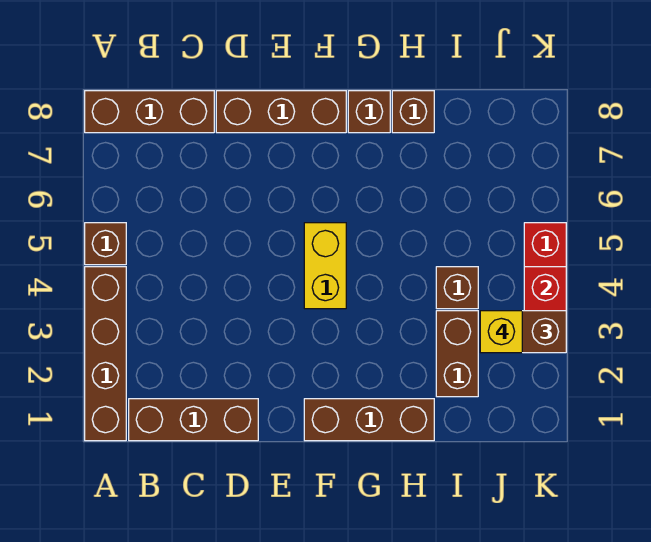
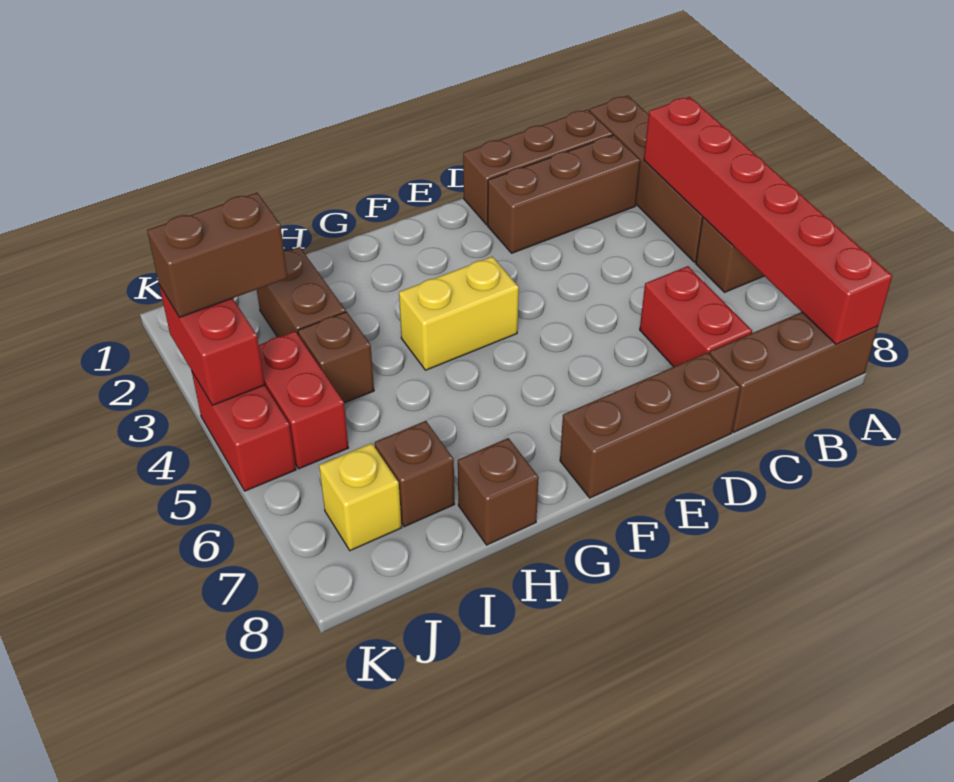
none -> red 1x6 brick [644,97,892,344]
none -> red 1x2 brick [640,266,752,367]
brown 1x3 brick [304,399,434,441] -> brown 1x3 brick moved to [488,135,640,253]
yellow 1x2 brick [304,223,346,309] -> yellow 1x2 brick turned to [399,257,519,370]
brown 1x1 brick [348,91,390,133] -> brown 1x1 brick moved to [375,421,454,527]
yellow 1x1 brick [480,311,522,353] -> yellow 1x1 brick moved to [319,443,402,551]
none -> red 1x2 brick [259,331,348,469]

